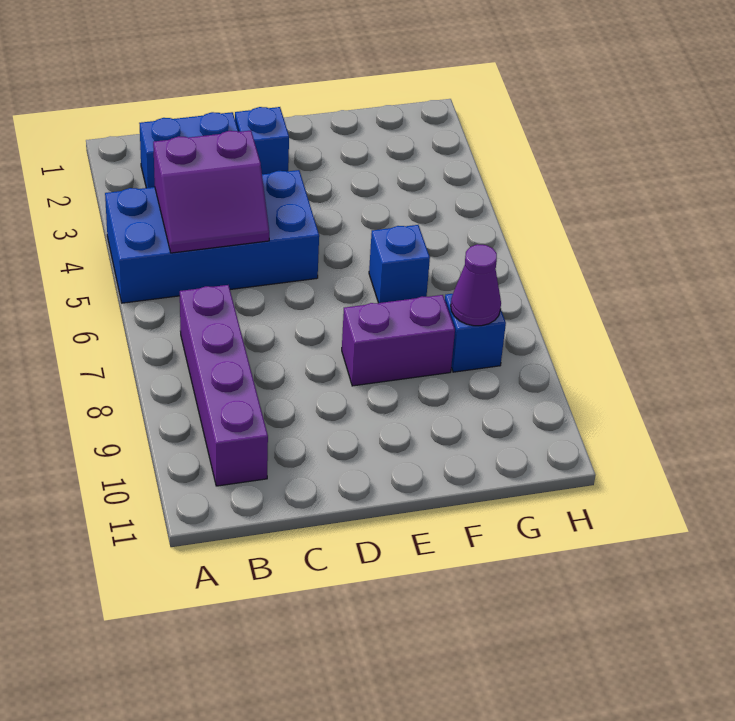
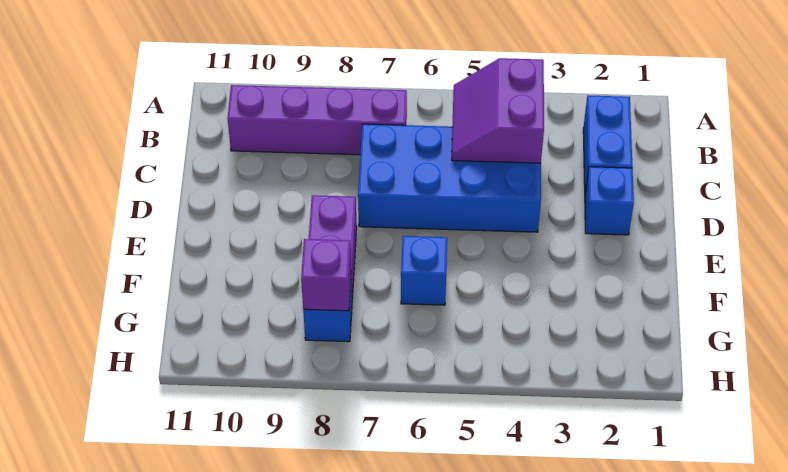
blue 2x4 brick [105,170,319,303] -> blue 2x4 brick turned to [358,124,541,232]
purple 1x1 cone [451,244,501,326] -> purple 1x1 brick [301,239,351,311]

